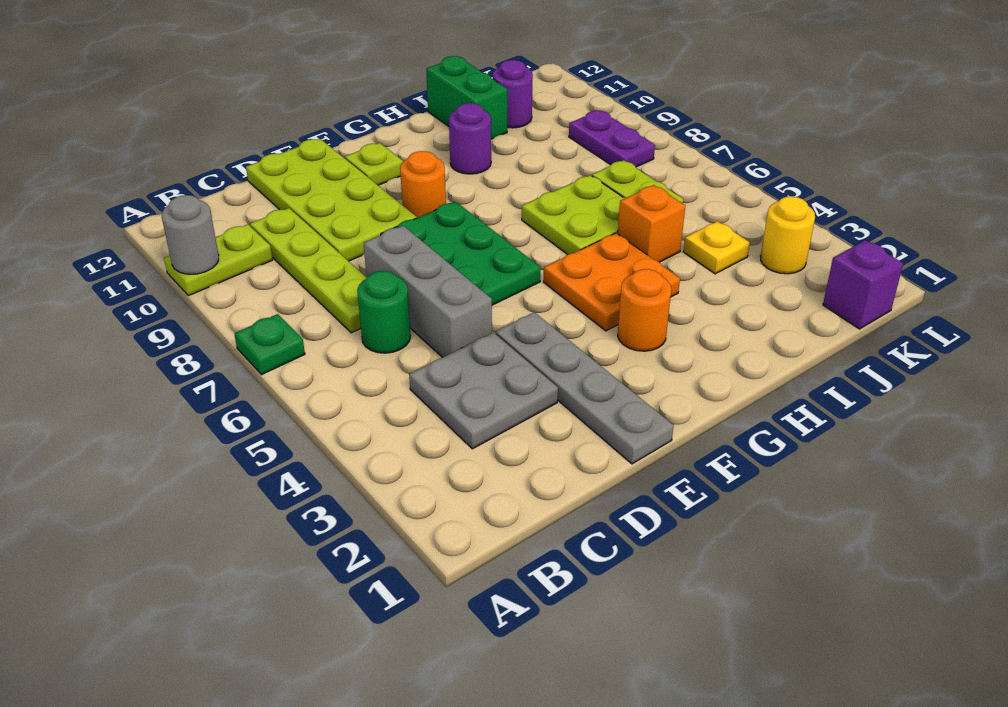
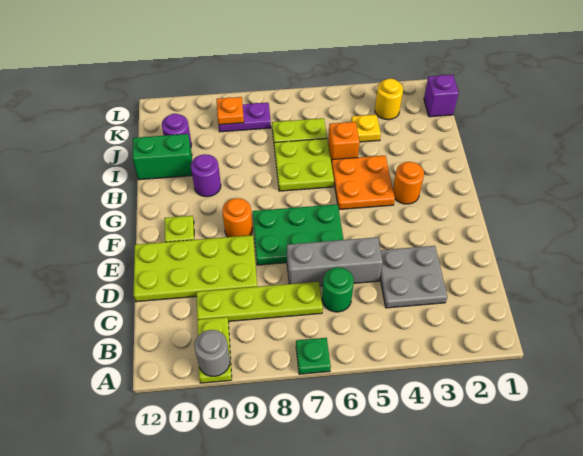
grey 1x4 plate [495,312,674,464] -> none
none -> orange 1x1 plate [217,97,244,125]

